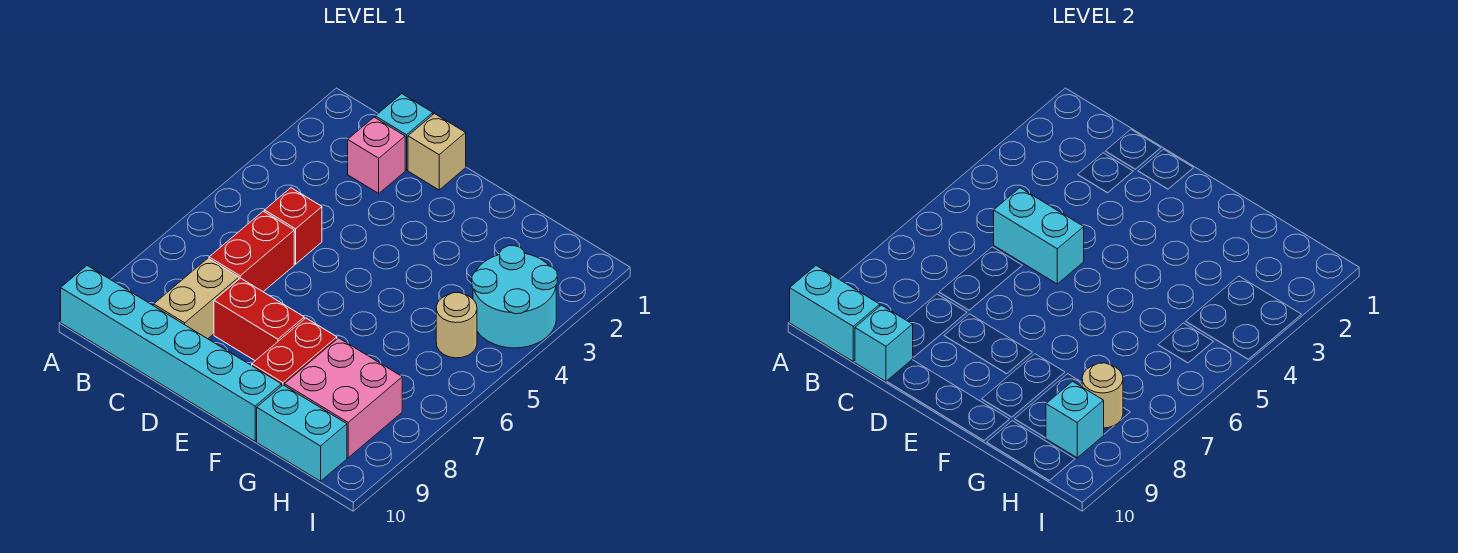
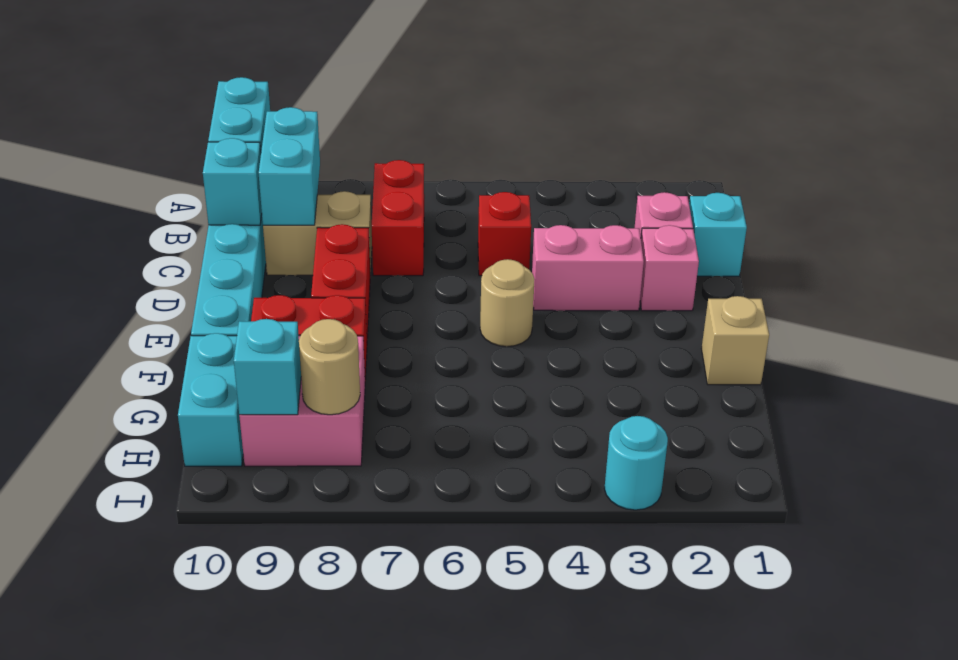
cyan 1x2 brick [994,188,1084,284] -> cyan 1x2 brick moved to [259,107,320,225]
red 1x2 brick [209,211,294,292] -> red 1x2 brick turned to [372,160,424,276]
tan 1x1 brick [408,114,466,190] -> tan 1x1 brick moved to [701,296,769,385]
none -> pink 1x1 brick [640,225,699,311]
none -> pink 1x2 brick [532,225,644,311]
cyan 2x2 round brick [472,246,557,348] -> cyan 1x1 round brick [604,416,668,510]
tan 1x1 round brick [436,293,477,358] -> tan 1x1 round brick moved to [480,259,535,347]

